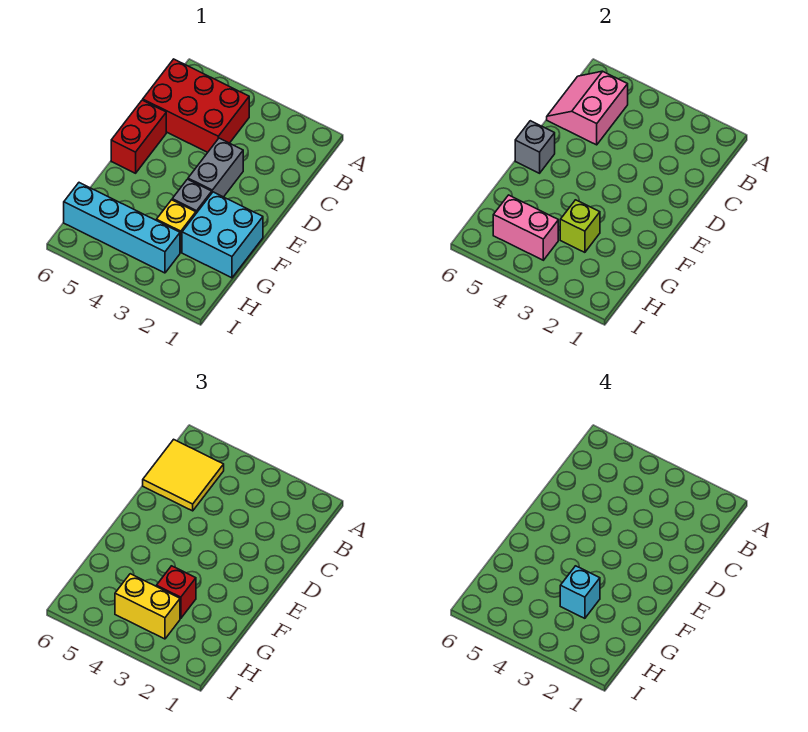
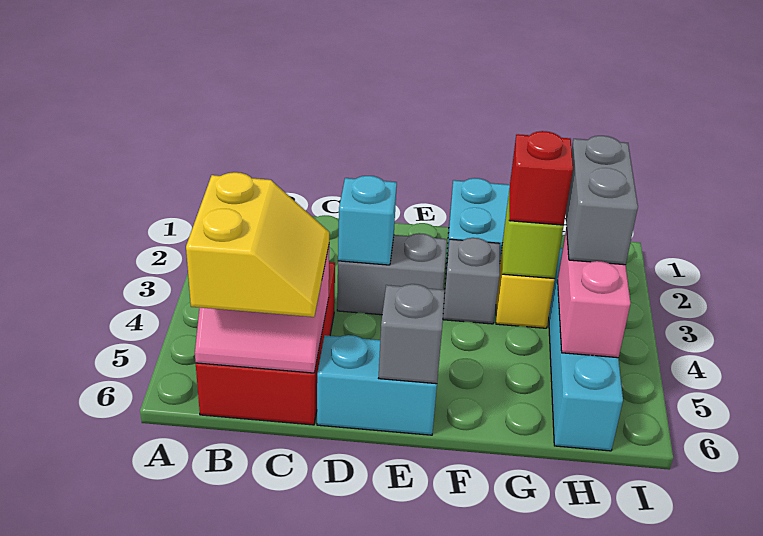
yellow 2x2 tile [143,439,224,511] -> yellow 2x2 slope [186,172,329,317]
red 1x2 brick [111,100,166,173] -> cyan 1x2 brick [317,335,437,435]
cyan 1x1 brick [560,566,600,618] -> cyan 1x1 brick moved to [338,176,397,265]
yellow 1x2 brick [115,574,180,639] -> grey 1x2 brick [566,136,638,265]

